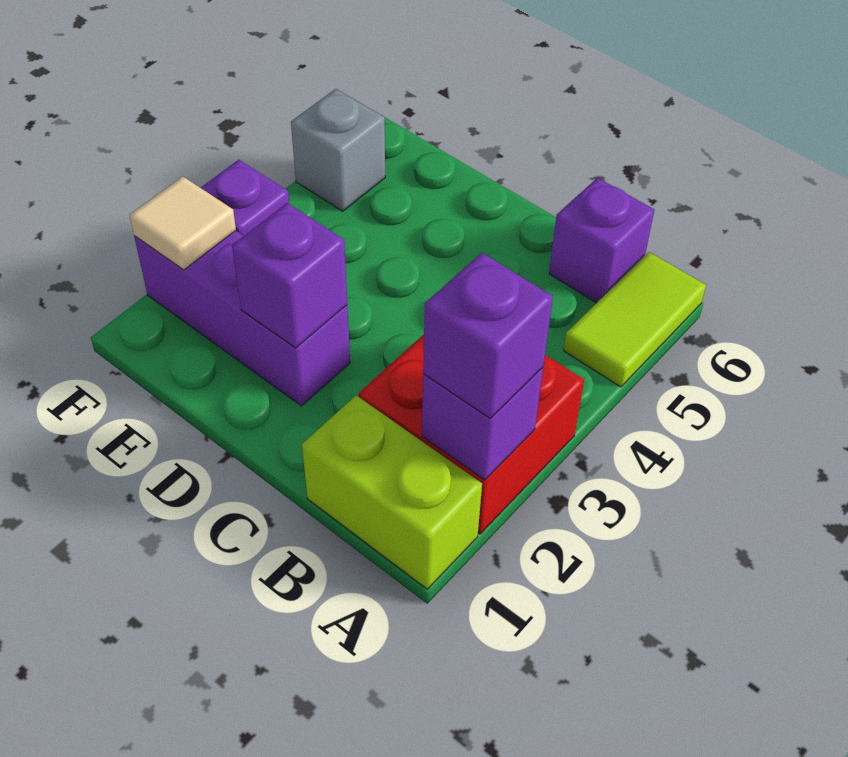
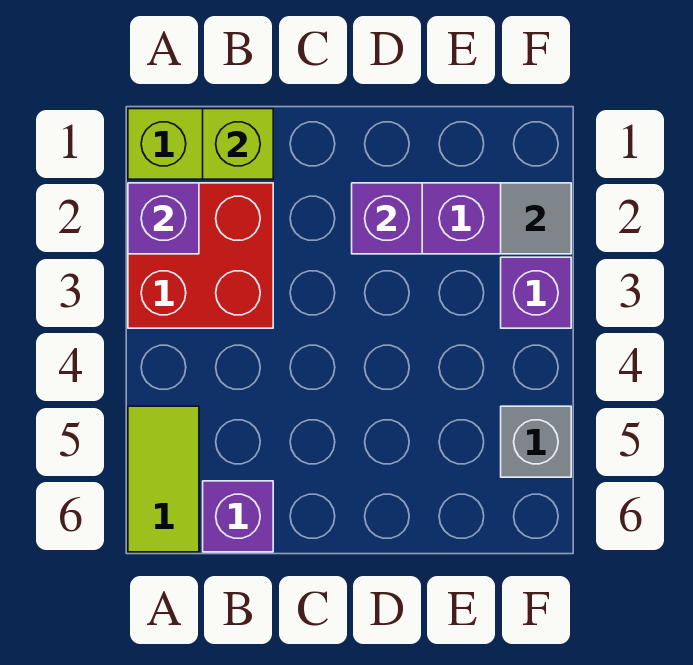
purple 1x1 brick [423,253,553,418] -> none
none -> lime 1x1 brick [203,109,273,179]
tan 1x1 tile [130,176,236,270] -> grey 1x1 tile [501,183,571,254]

